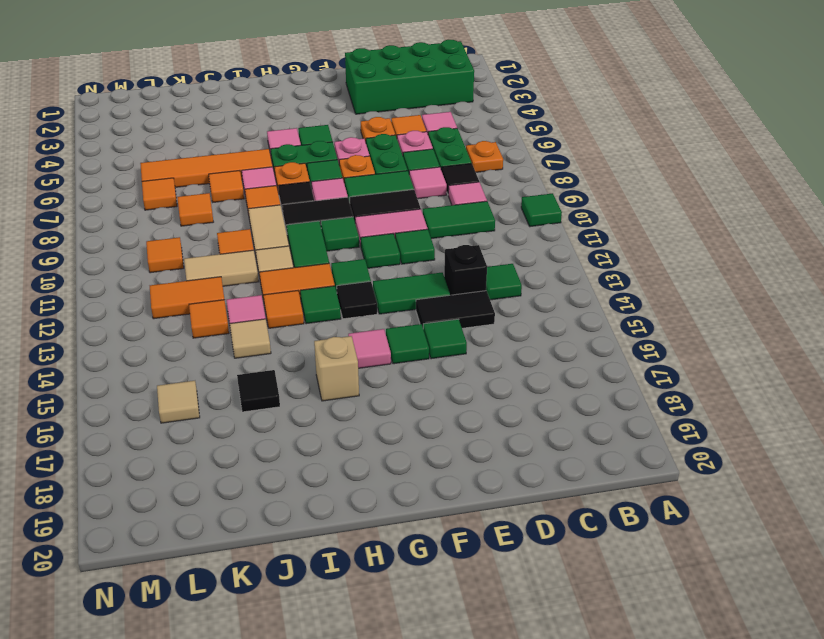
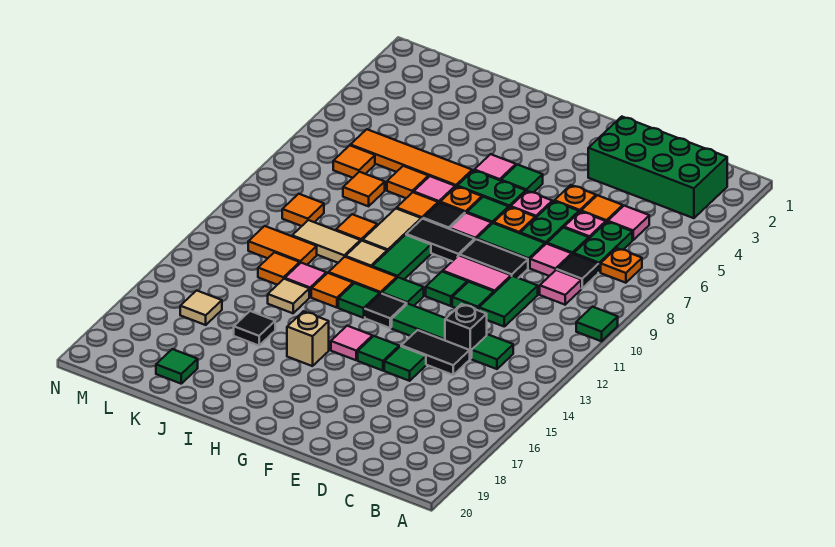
green 1x2 tile [423,201,495,239] -> green 1x2 tile turned to [479,276,538,326]
green 1x1 tile [321,217,359,251] -> green 1x1 tile moved to [156,349,198,384]

